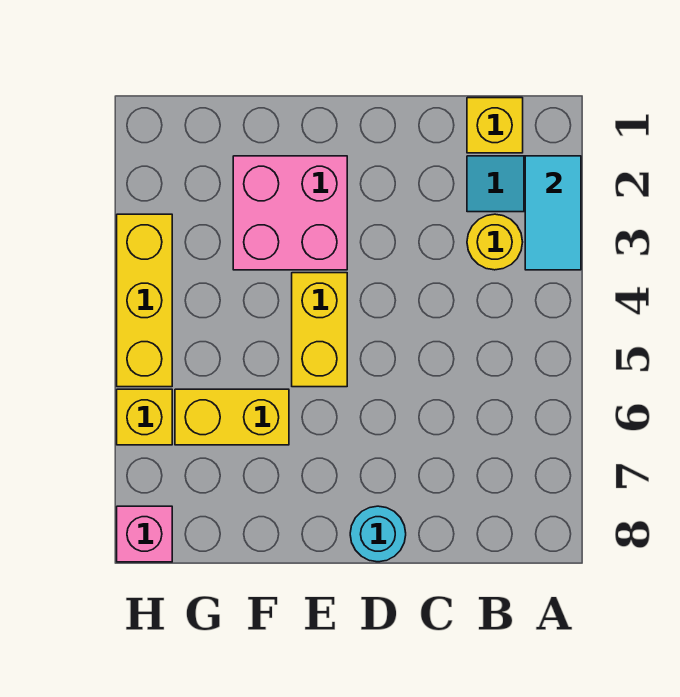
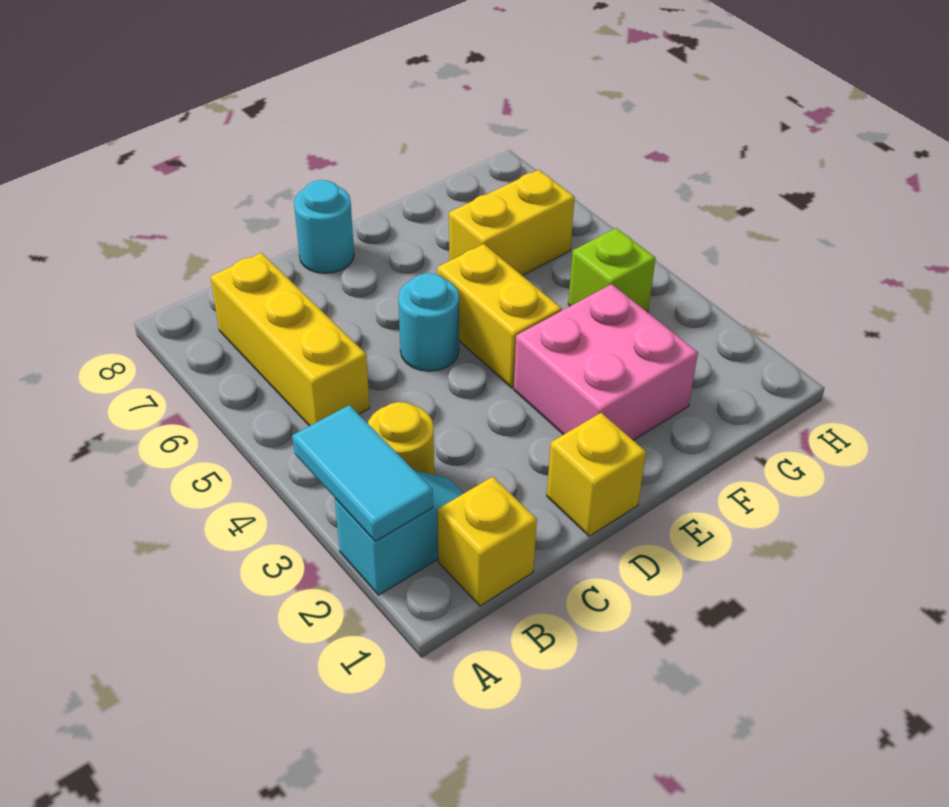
none -> cyan 1x1 round brick [398,273,459,371]
none -> lime 1x1 brick [568,228,656,312]
yellow 1x3 brick [117,214,172,387] -> yellow 1x3 brick moved to [210,253,370,426]
yellow 1x1 brick [117,389,172,445] -> yellow 1x1 brick moved to [547,413,646,536]
pink 1x1 brick [117,506,172,562] -> none

